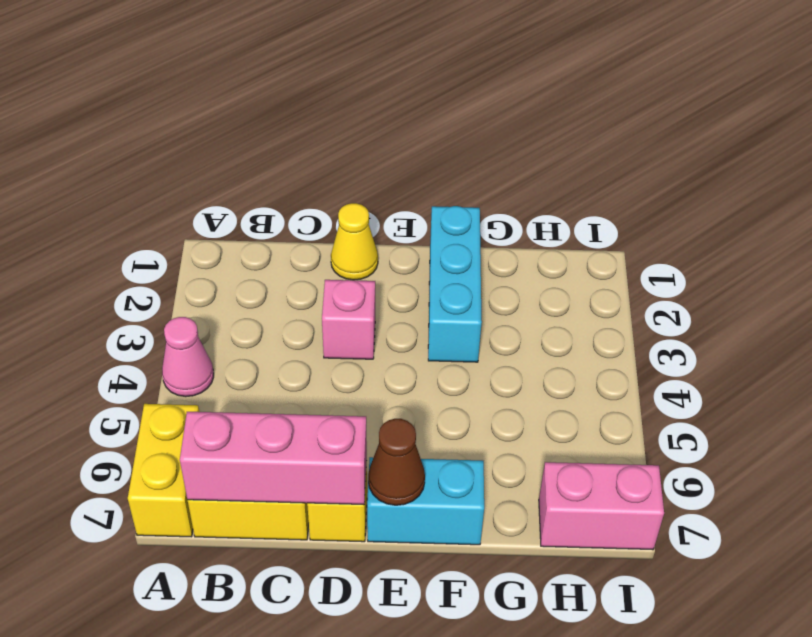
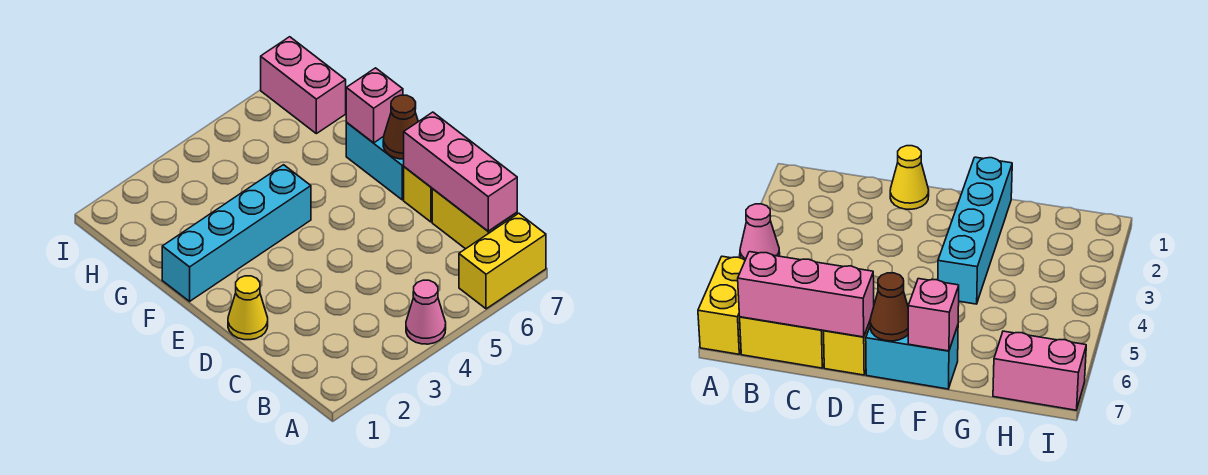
pink 1x1 brick [322,280,375,359] -> pink 1x1 brick moved to [346,68,403,143]
cyan 1x3 brick [428,206,482,362] -> cyan 1x4 brick [162,165,311,301]

